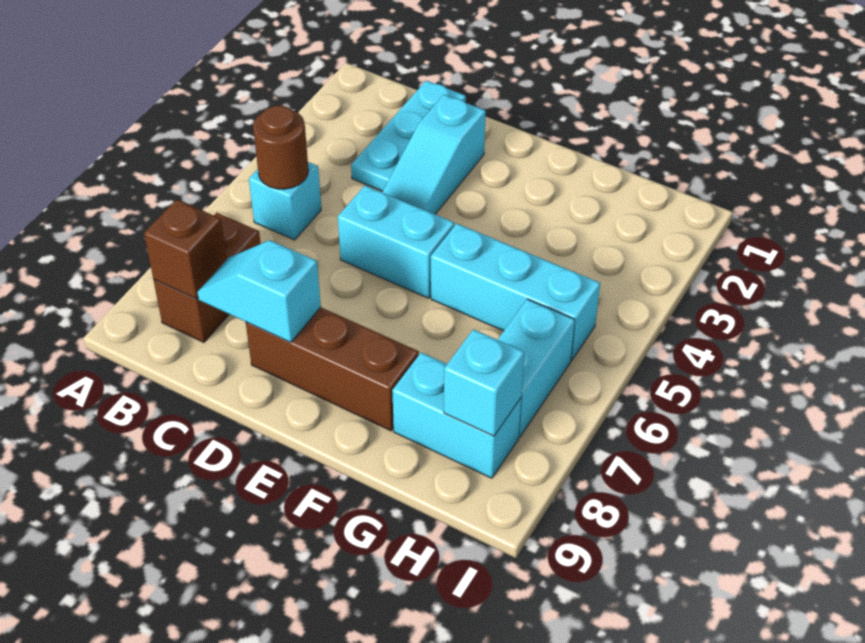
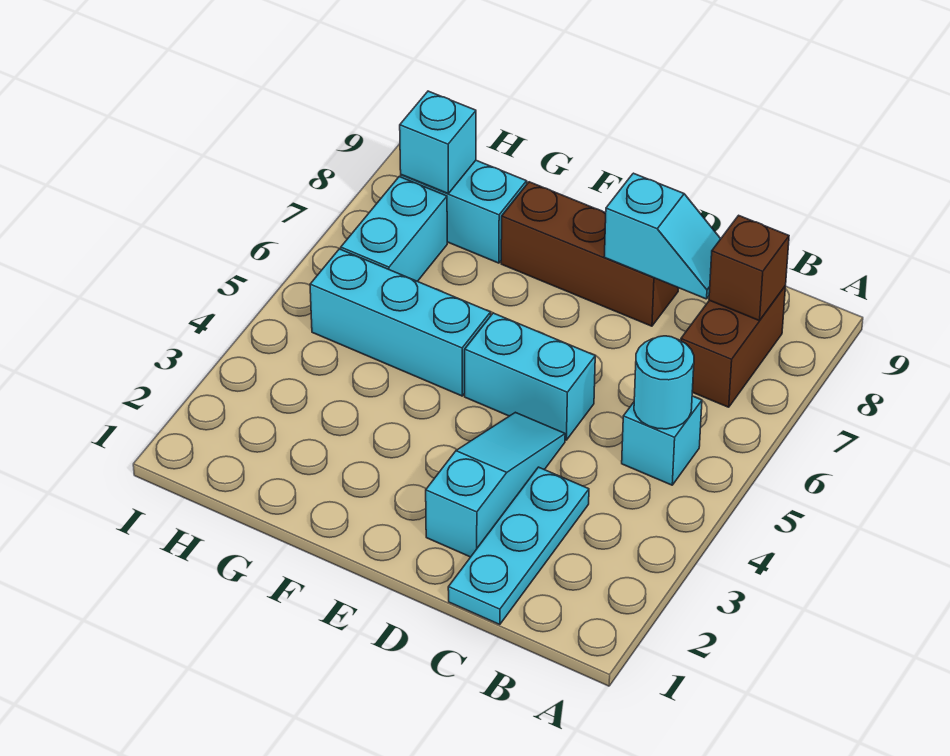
brown 1x1 round brick [253,106,308,189] -> cyan 1x1 round brick [634,336,694,429]

